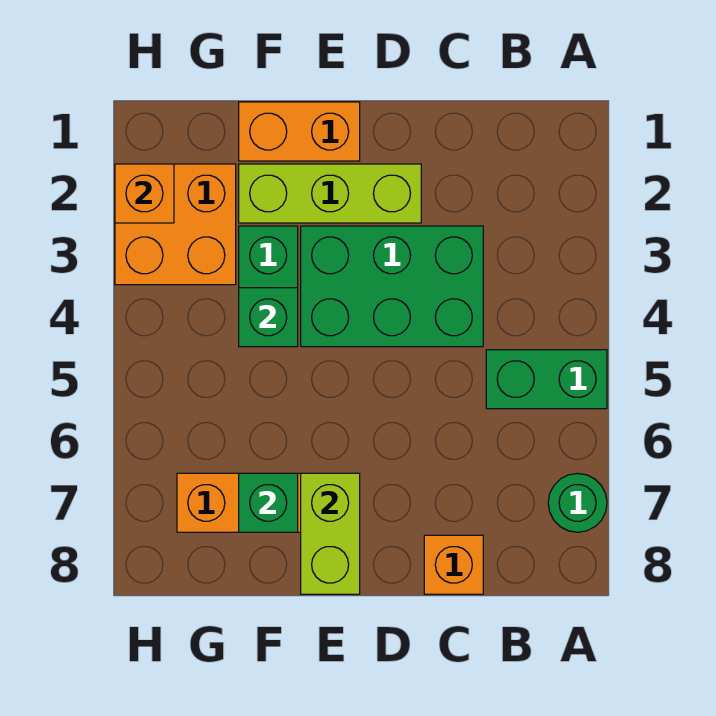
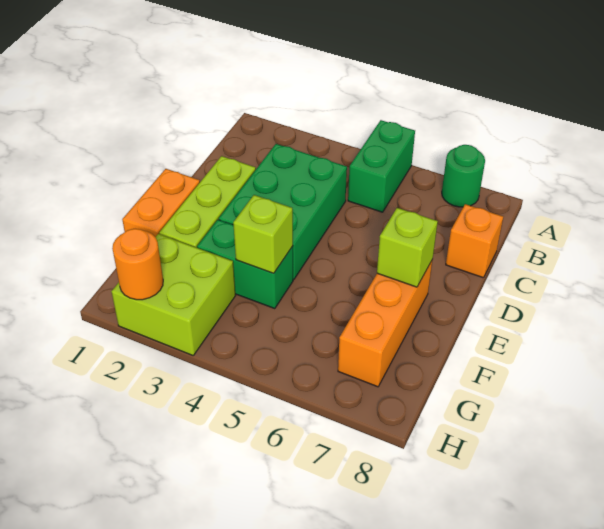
lime 1x2 brick [301,473,360,594] -> lime 1x1 brick [377,208,438,287]
green 1x1 brick [239,288,298,347] -> lime 1x1 brick [233,195,293,273]
green 1x1 brick [239,473,298,532] -> none
orange 2x2 brick [115,164,236,285] -> lime 2x2 brick [111,234,235,355]
orange 1x1 brick [115,164,174,223] -> orange 1x1 round brick [112,229,163,300]

